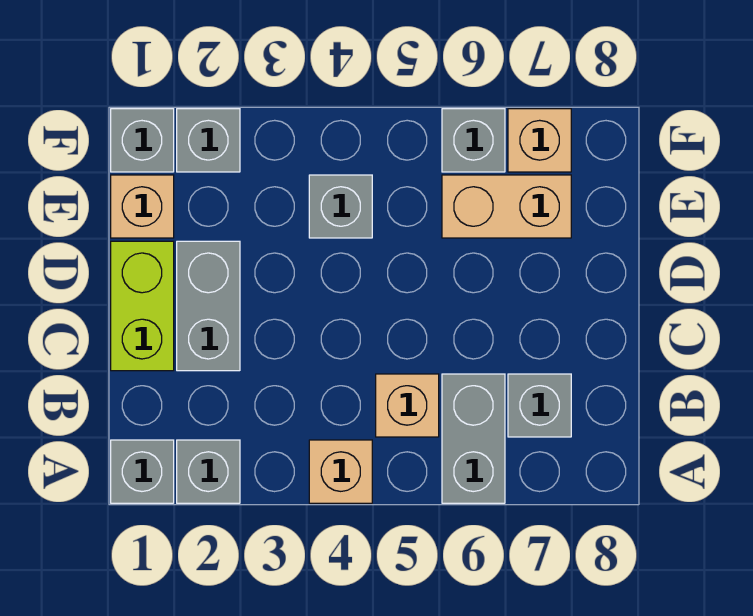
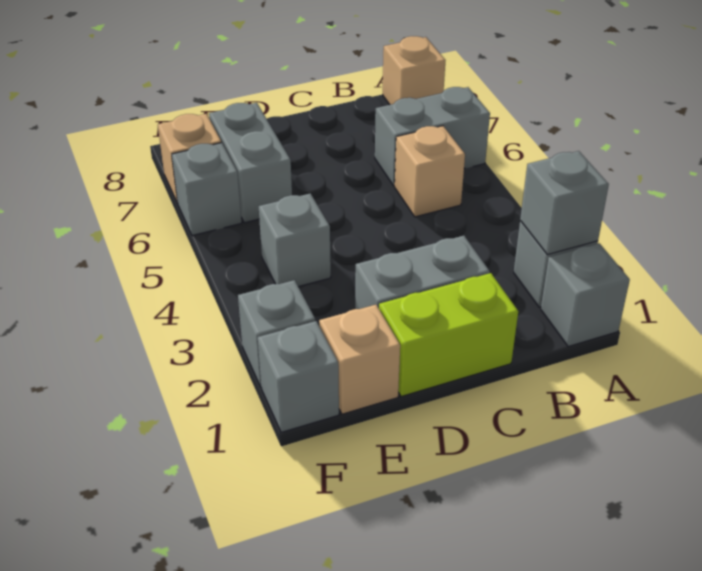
tan 1x1 brick [309,440,372,503] -> tan 1x1 brick moved to [383,36,445,105]
grey 1x1 brick [508,374,571,437] -> grey 1x1 brick moved to [520,151,609,255]
tan 1x2 brick [442,175,571,238] -> grey 1x2 brick [209,103,292,223]

